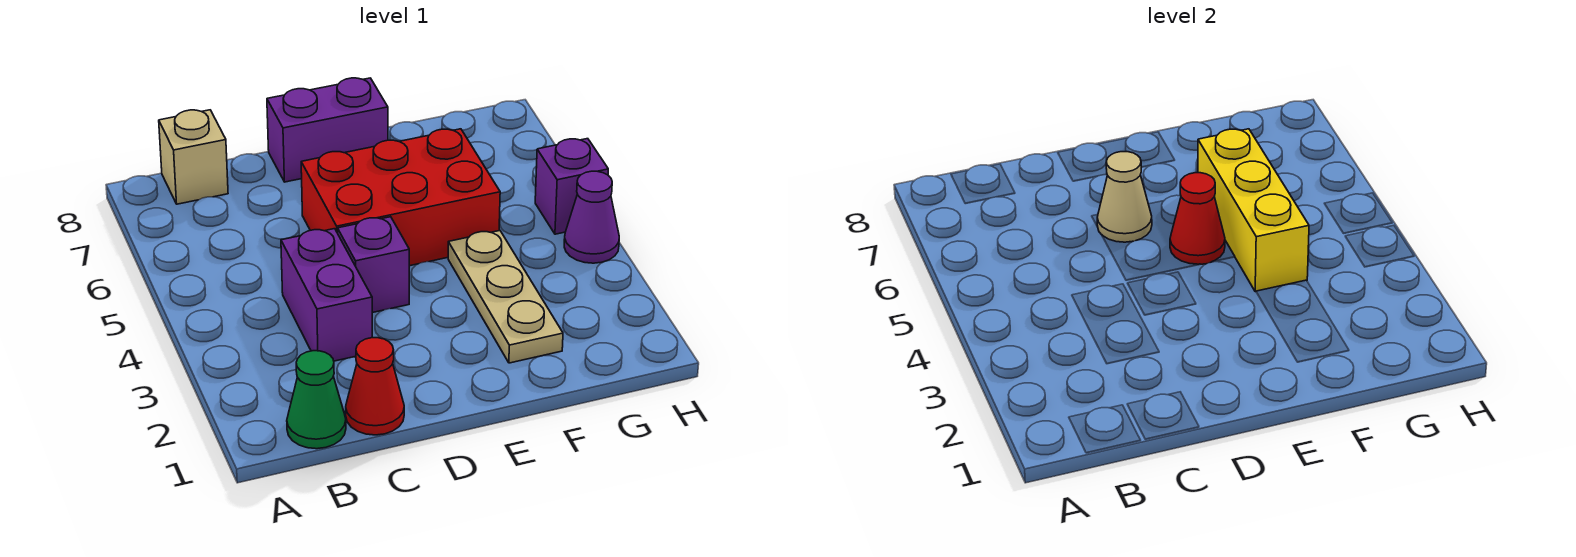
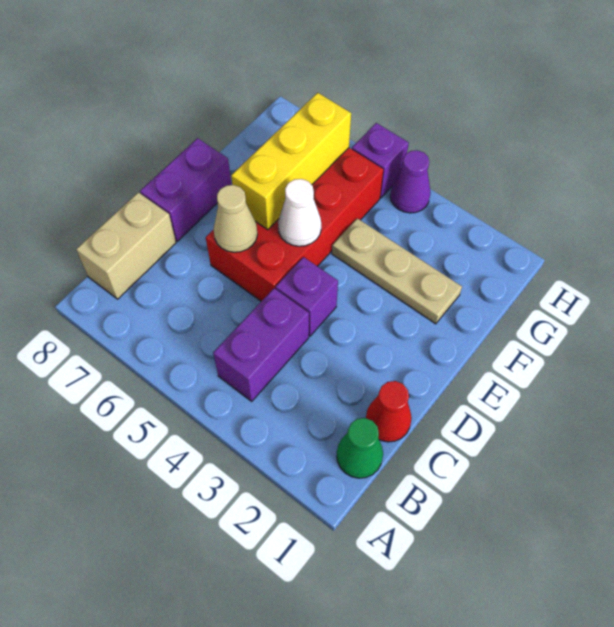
tan 1x1 brick [159,110,228,204] -> tan 1x2 brick [76,192,176,299]
purple 1x2 brick [281,229,372,361] -> purple 1x2 brick turned to [213,288,309,401]
red 2x3 brick [301,129,500,266] -> red 2x4 brick [206,148,383,301]
red 1x1 cone [1170,173,1225,264] -> white 1x1 cone [278,179,321,246]
yellow 1x3 brick [1198,129,1309,292] -> yellow 1x3 brick turned to [231,93,351,230]

